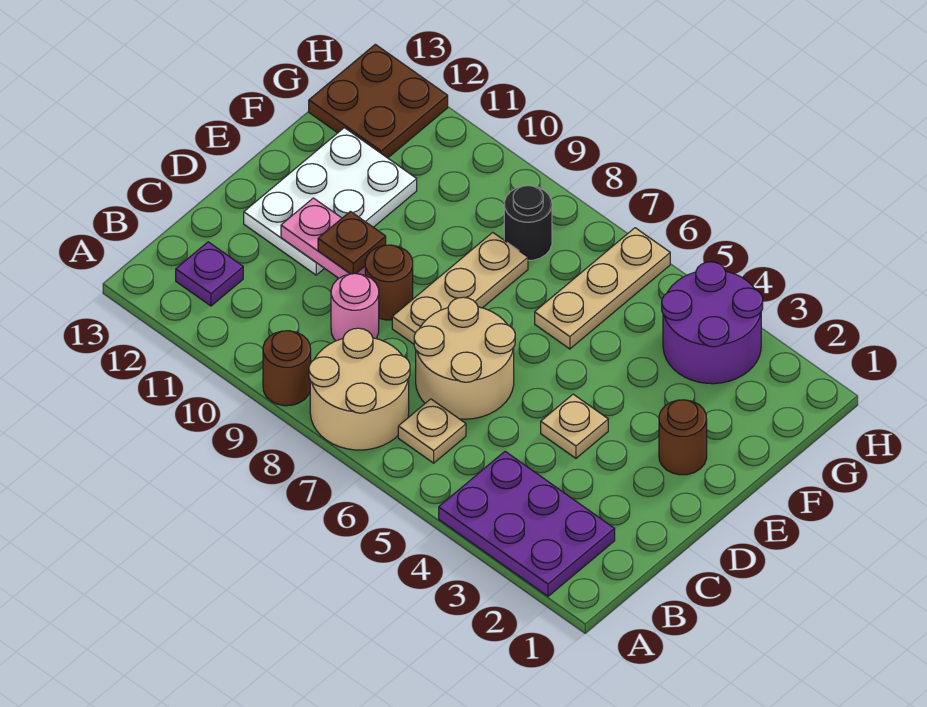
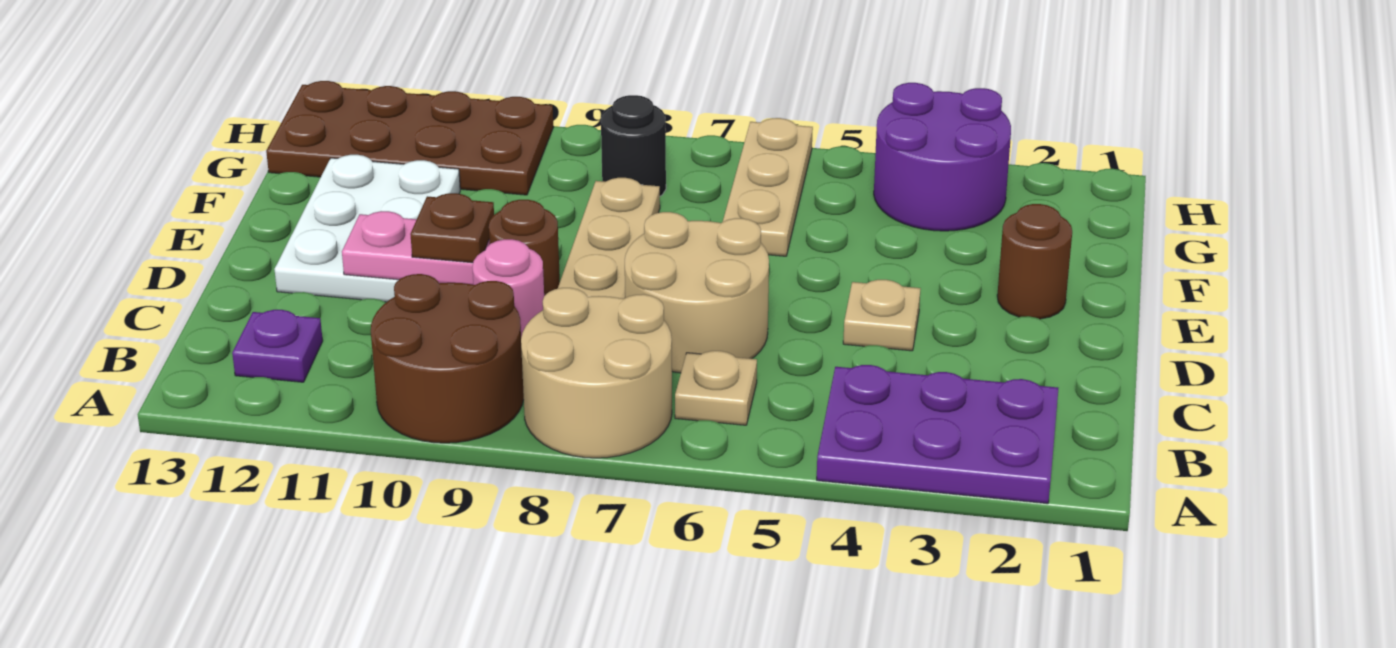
brown 1x1 round brick [263,331,311,406] -> brown 2x2 round brick [371,274,524,443]
brown 2x2 plate [309,44,448,158] -> brown 2x4 plate [266,81,553,195]

